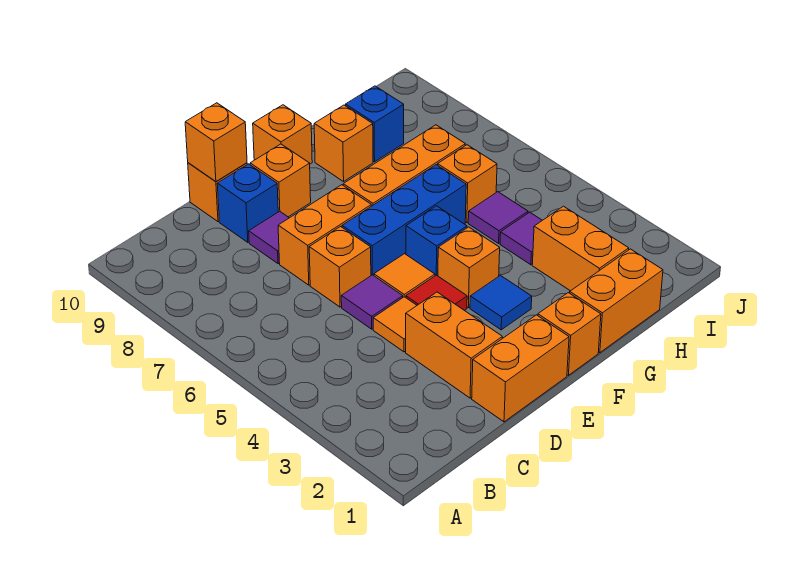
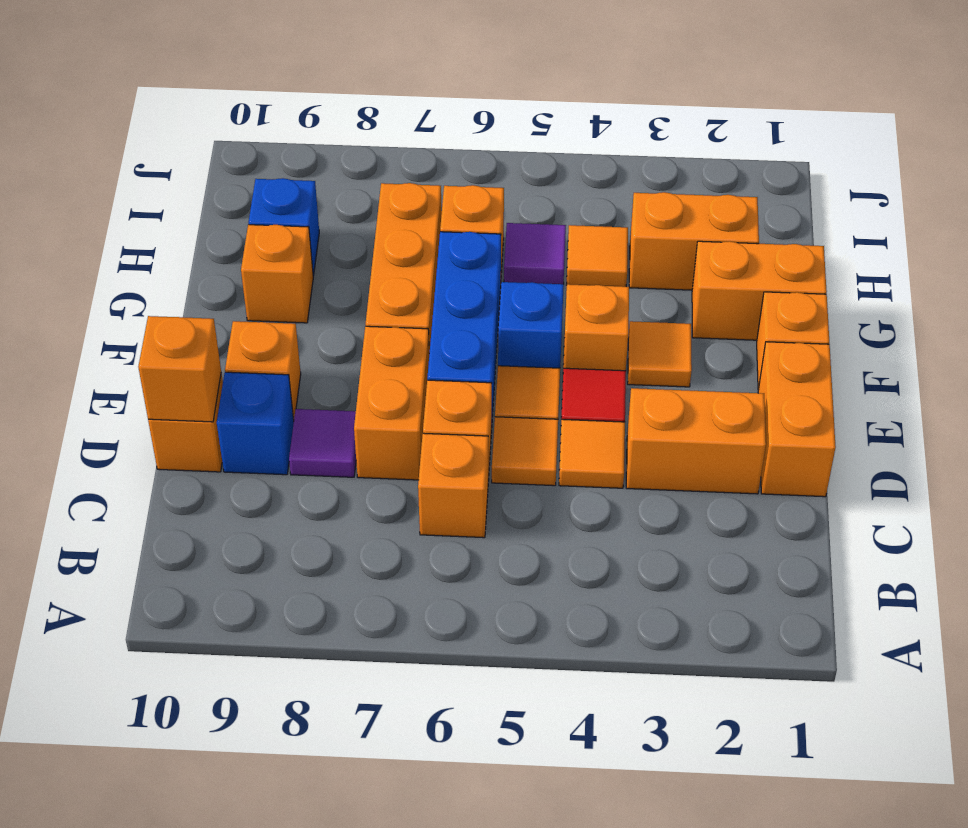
purple 1x1 tile [341,275,403,329] -> orange 1x1 tile [492,417,558,486]
blue 1x1 tile [470,276,532,330] -> orange 1x1 tile [628,321,692,387]
orange 1x1 brick [253,105,312,164] -> orange 1x1 brick moved to [418,433,488,538]
orange 1x2 brick [570,249,663,353] -> orange 1x2 brick turned to [692,241,827,340]
purple 1x1 tile [500,212,542,265] -> orange 1x1 tile [567,225,628,287]

